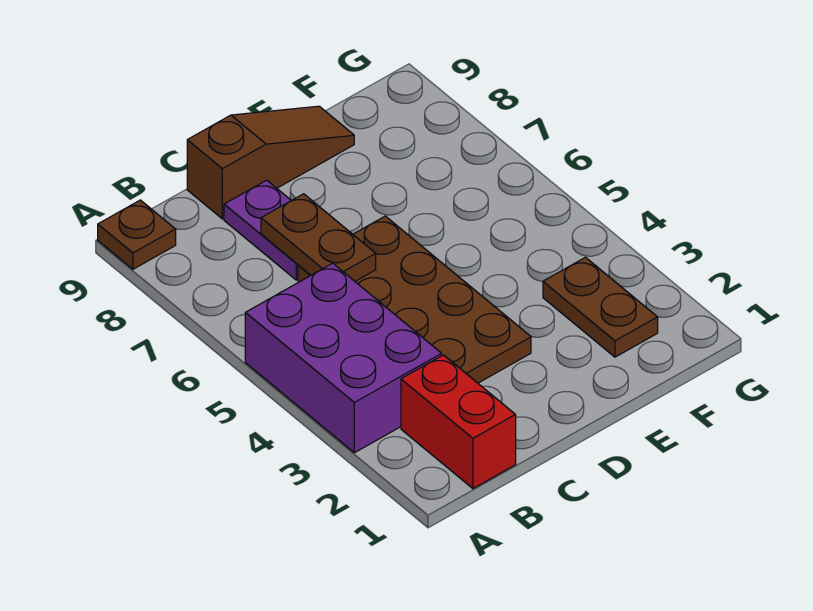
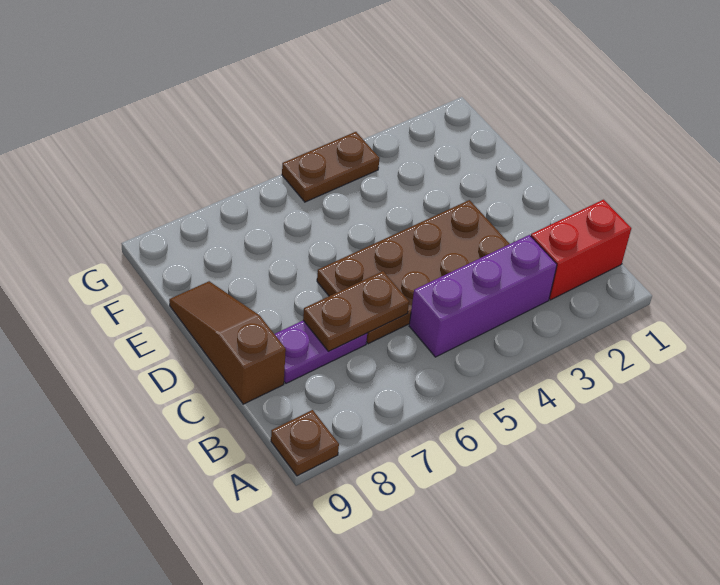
purple 2x3 brick [245,263,442,453] -> purple 1x3 brick [409,235,557,357]
brown 1x2 plate [543,257,658,357] -> brown 1x2 plate moved to [282,132,380,202]

